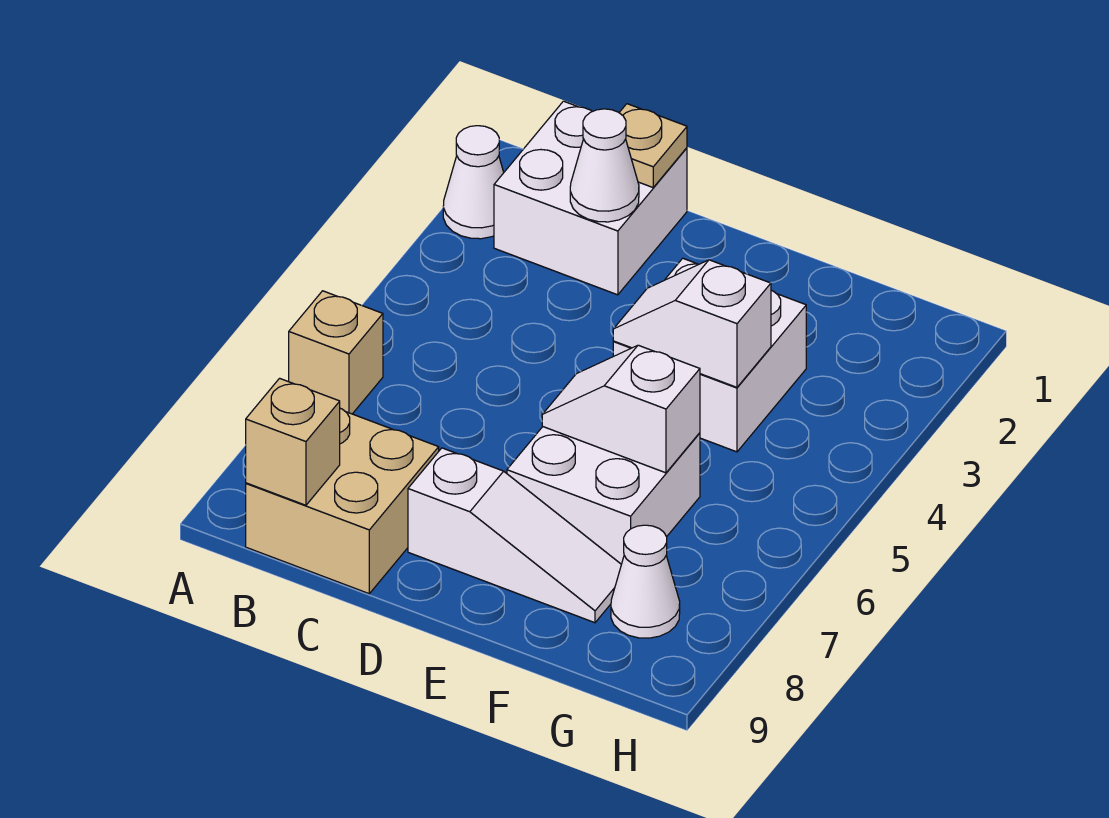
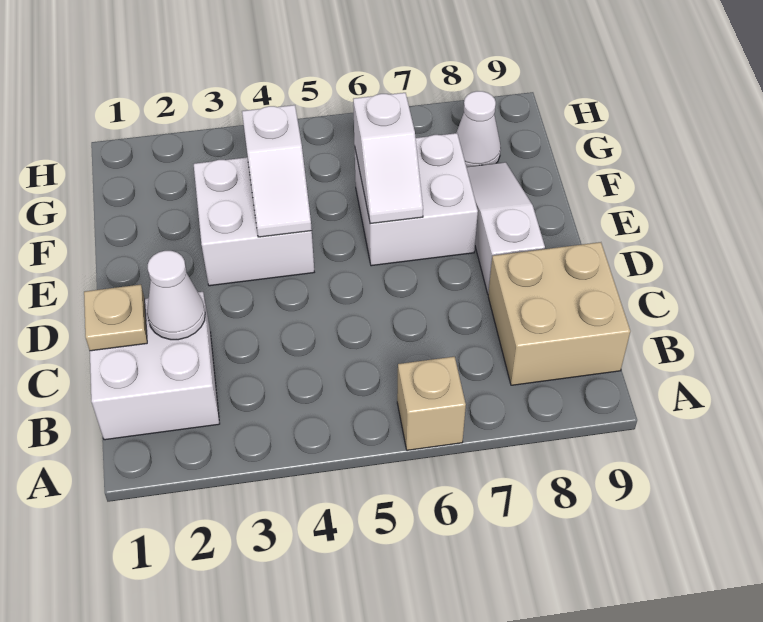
white 1x1 cone [443,126,504,239] -> none
tan 1x1 brick [246,378,340,505] -> none

